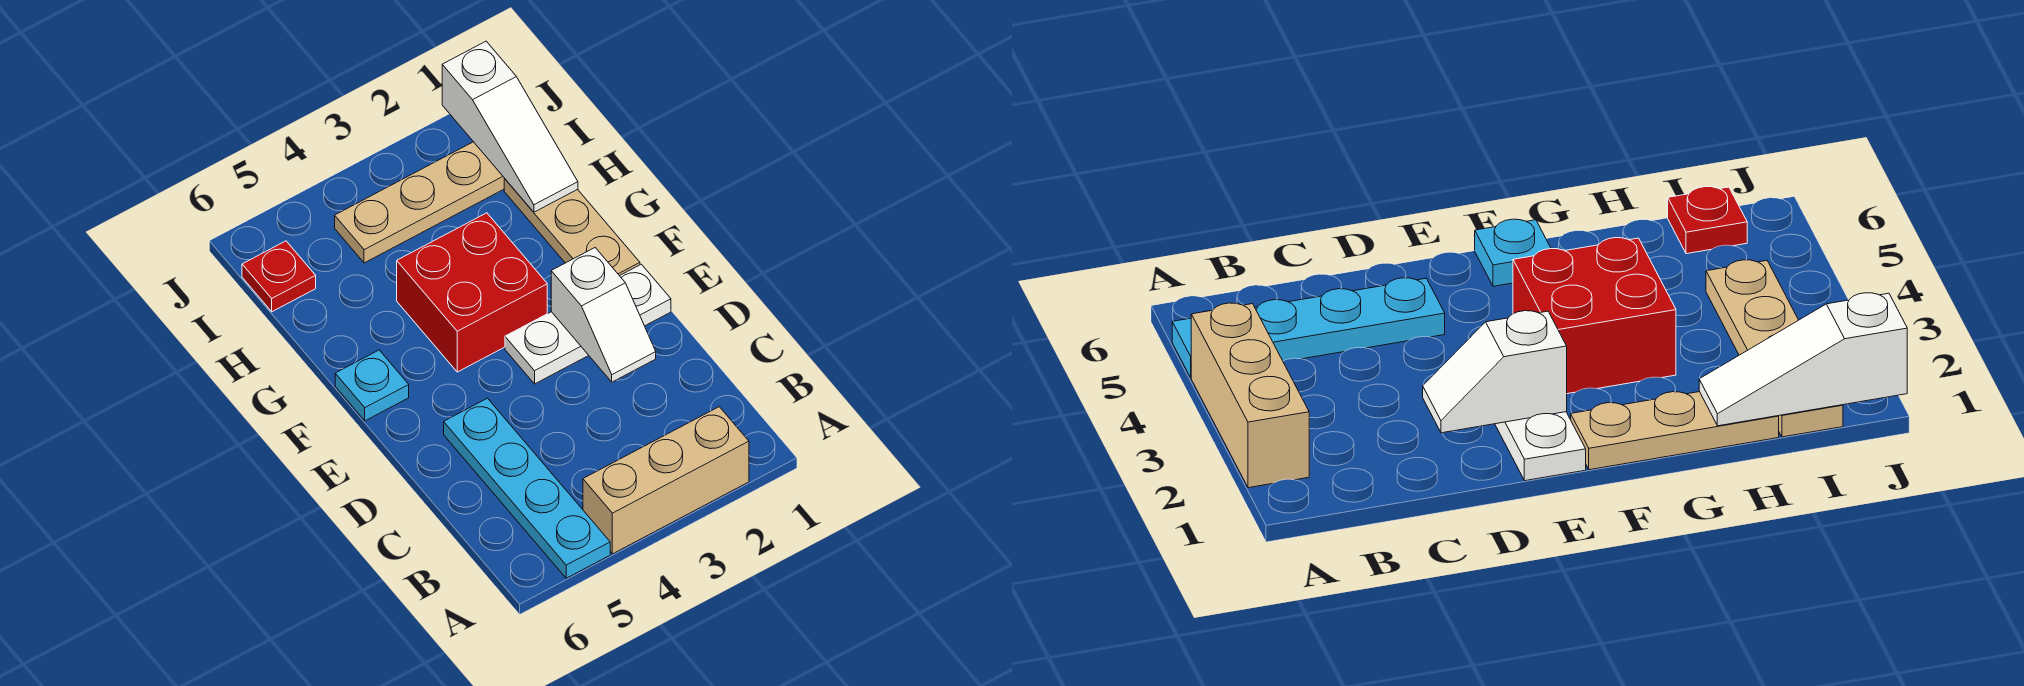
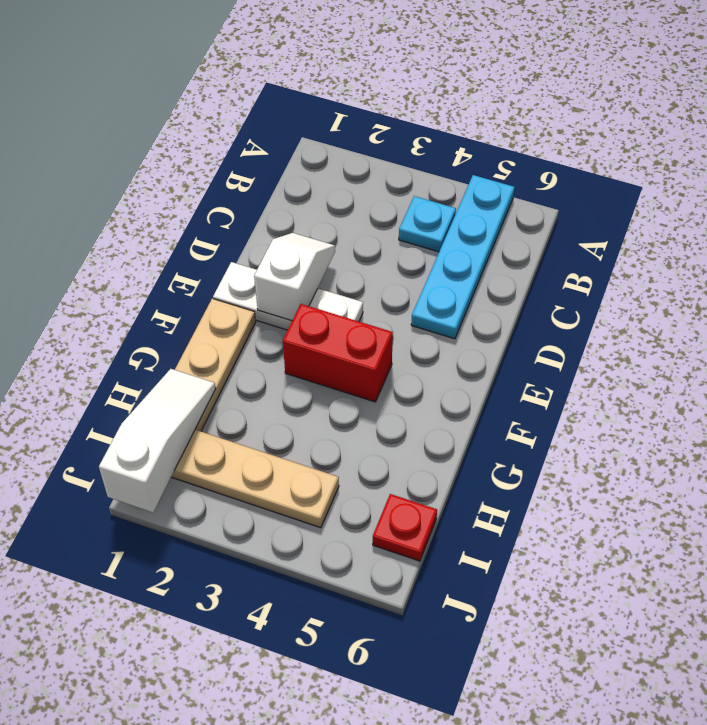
tan 1x3 brick [583,407,749,554] -> none
red 2x2 brick [397,213,547,372] -> red 1x2 brick [283,304,393,402]
cyan 1x1 plate [335,350,409,421] -> cyan 1x1 plate moved to [399,196,456,252]

